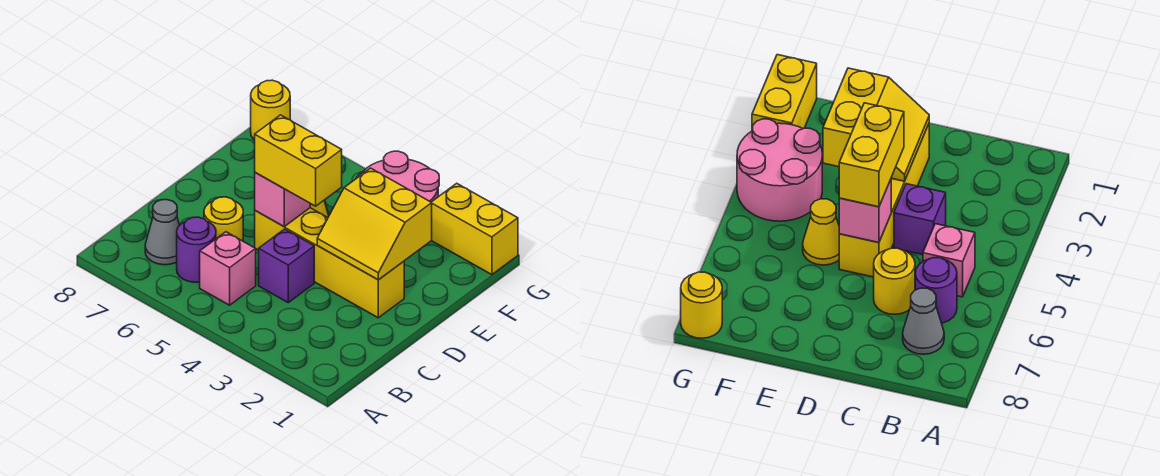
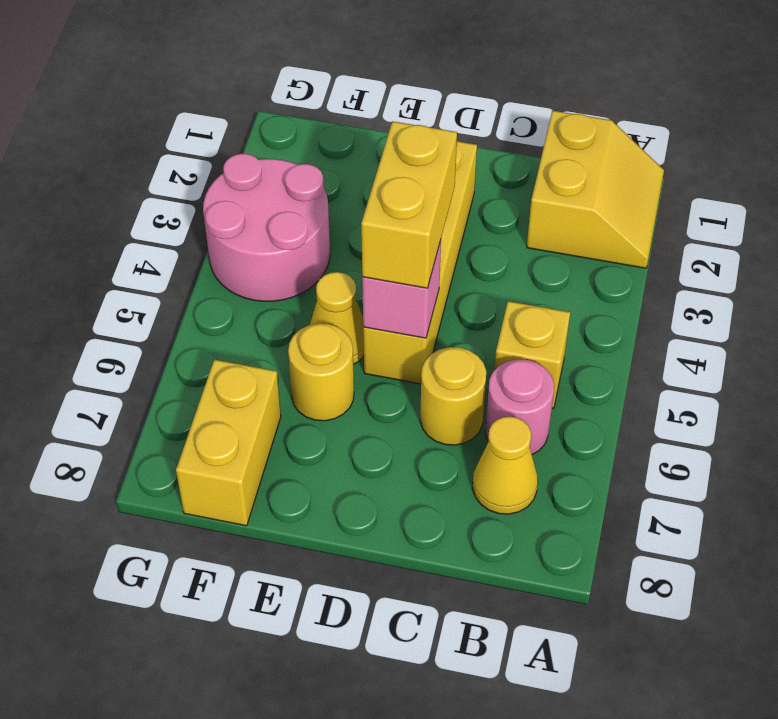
pink 1x1 brick [200,232,256,305] -> yellow 1x1 brick [494,301,570,408]
purple 1x1 round brick [177,217,216,282] -> pink 1x1 round brick [485,359,554,454]
grey 1x1 cone [145,200,180,265] -> yellow 1x1 cone [473,416,538,514]
purple 1x1 brick [259,229,314,303] -> none
yellow 2x2 slope [317,168,432,280] -> yellow 2x2 slope moved to [527,111,664,268]
yellow 1x2 brick [432,183,518,275] -> yellow 1x2 brick moved to [176,360,281,526]
yellow 1x1 round brick [251,80,290,140] -> yellow 1x1 round brick moved to [288,323,354,421]

